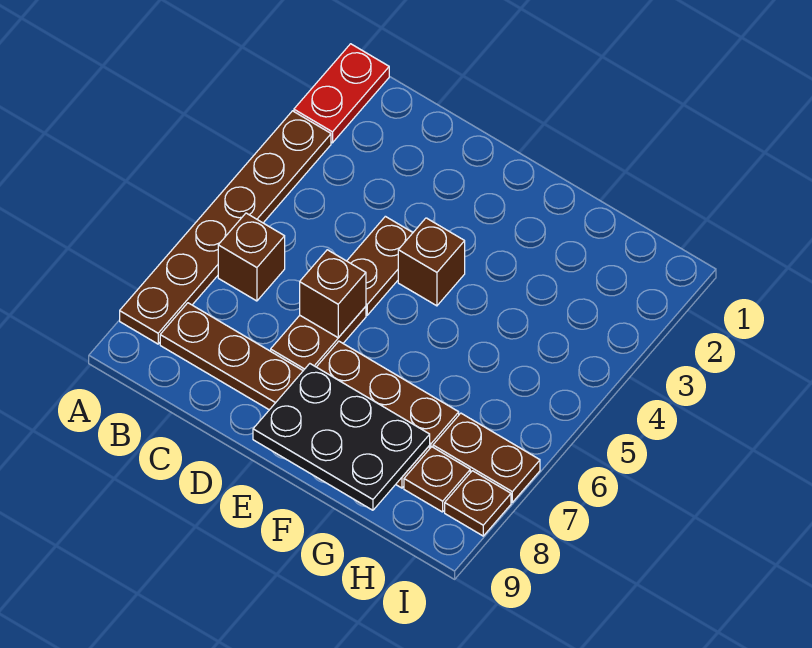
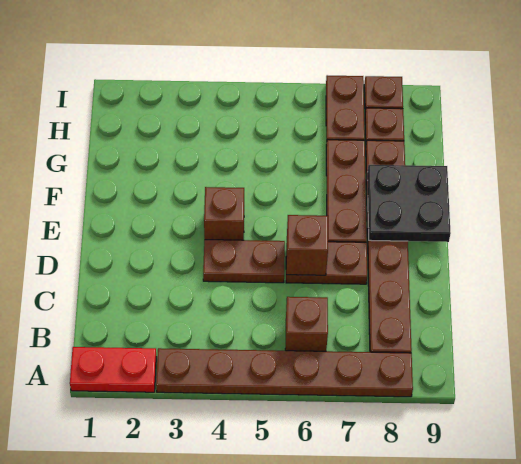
black 2x3 plate [253,364,430,510] -> black 2x2 plate [367,165,451,242]

